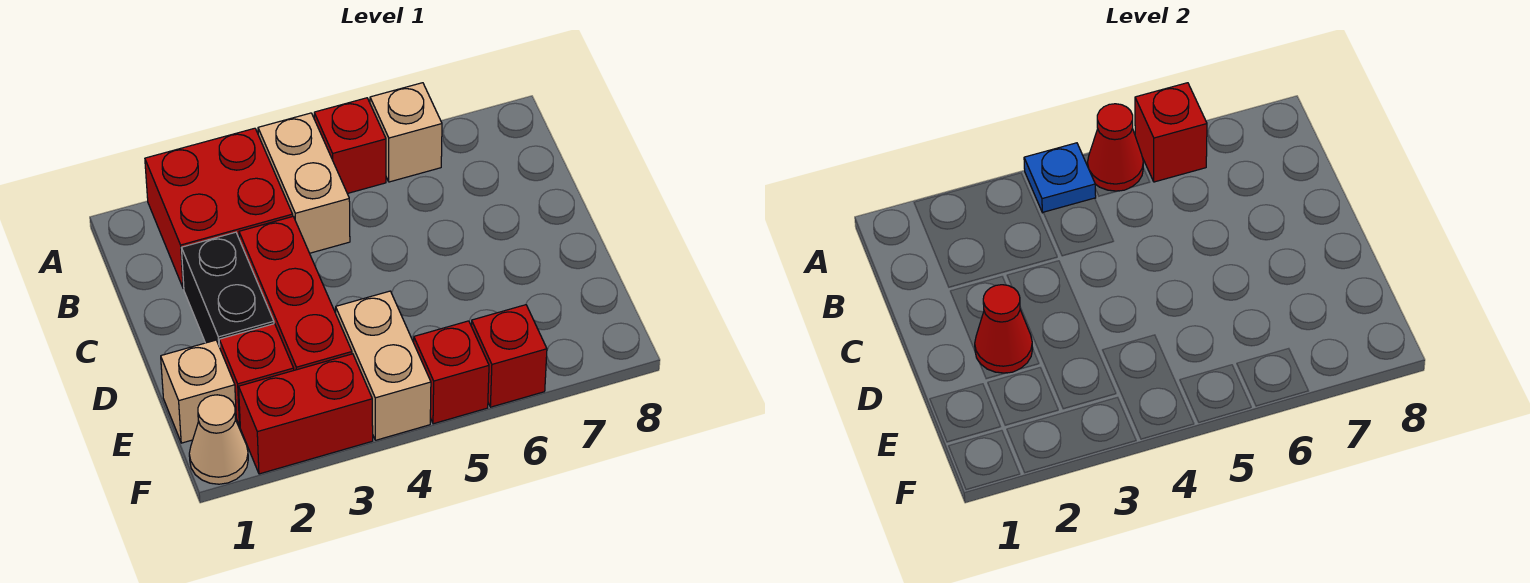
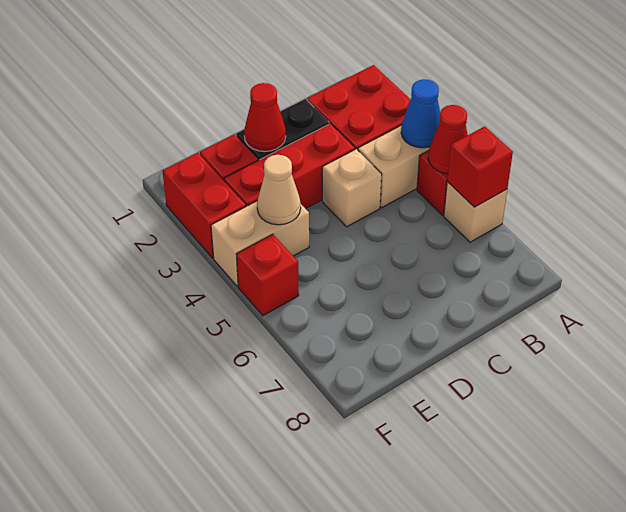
blue 1x1 plate [1024,143,1096,213] -> blue 1x1 cone [401,79,440,148]
tan 1x1 brick [161,340,236,443] -> tan 1x1 brick moved to [322,149,382,227]
tan 1x1 cone [189,395,248,484] -> tan 1x1 cone moved to [257,155,301,225]
red 1x1 brick [471,305,547,407] -> none

